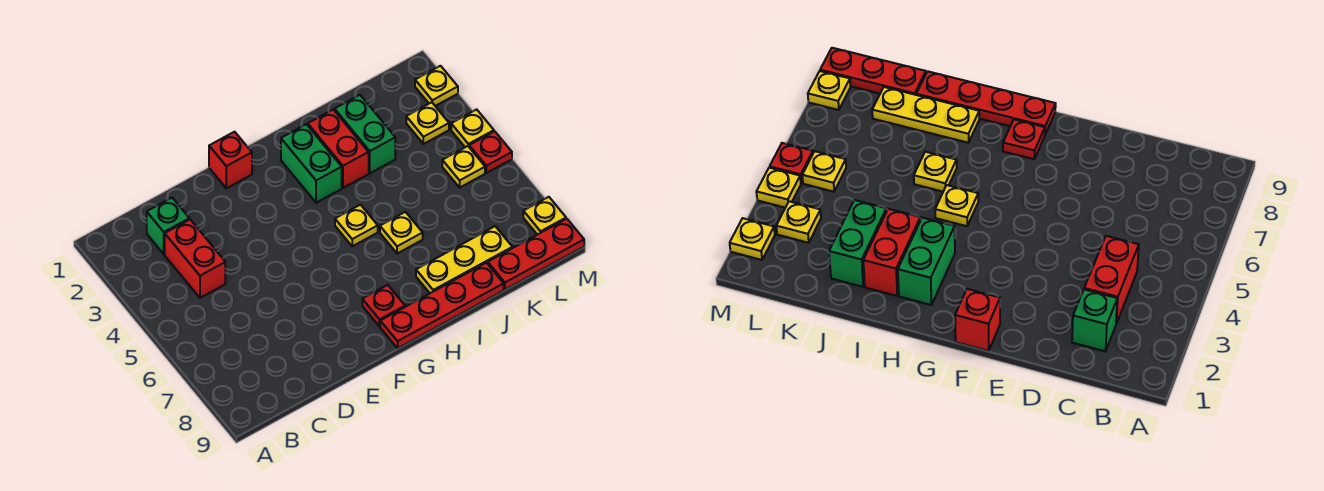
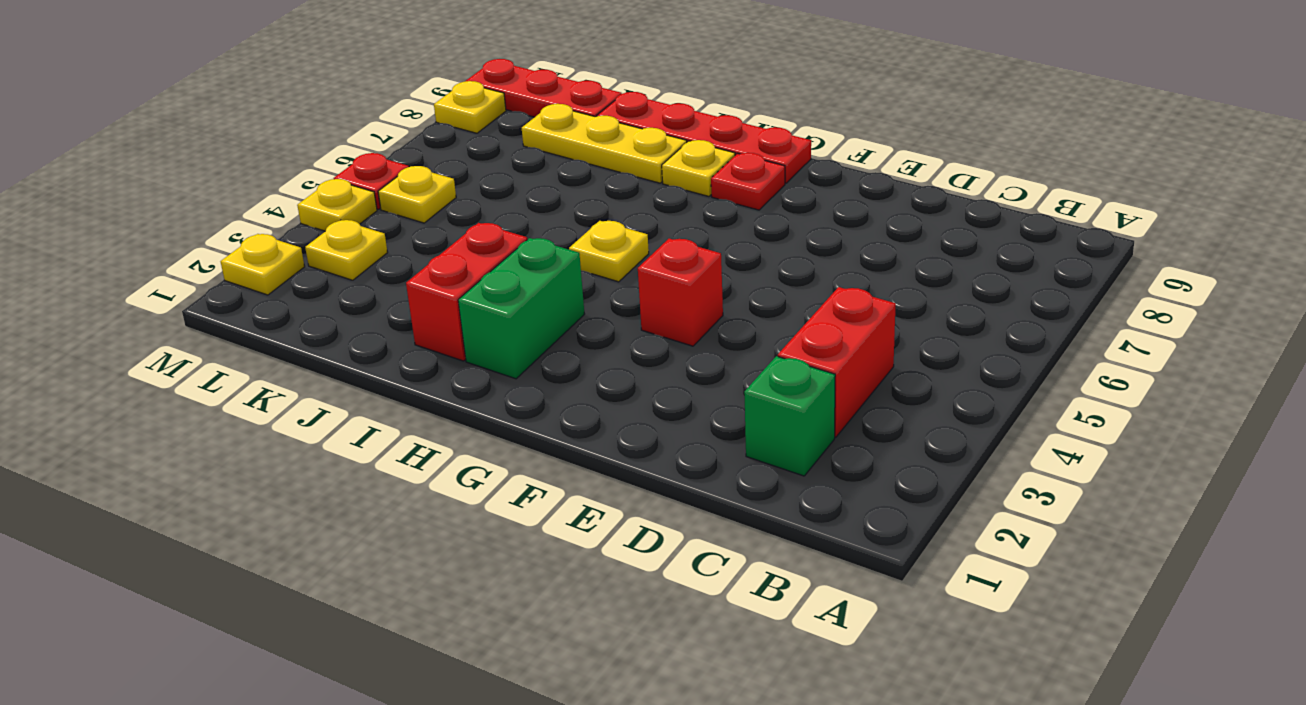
red 1x1 brick [209,132,252,188] -> red 1x1 brick moved to [638,239,723,346]
yellow 1x1 plate [380,212,423,254] -> yellow 1x1 plate moved to [662,140,735,196]
green 1x2 brick [335,95,395,173] -> none

